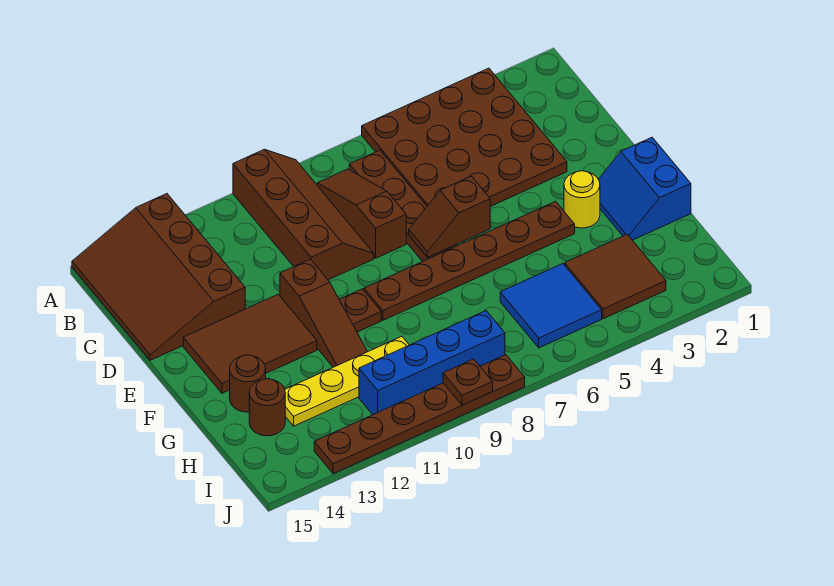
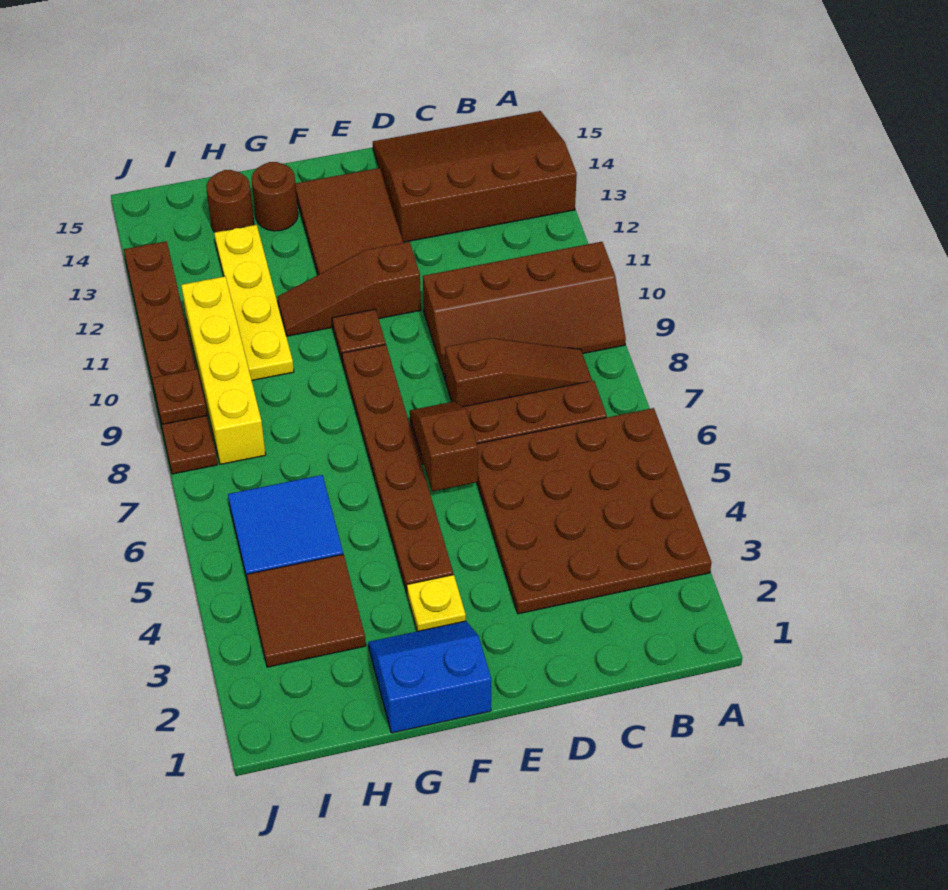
yellow 1x1 round brick [564,171,600,228] -> yellow 1x1 plate [407,575,466,631]
blue 1x4 brick [359,311,505,415] -> yellow 1x4 brick [181,276,266,464]

